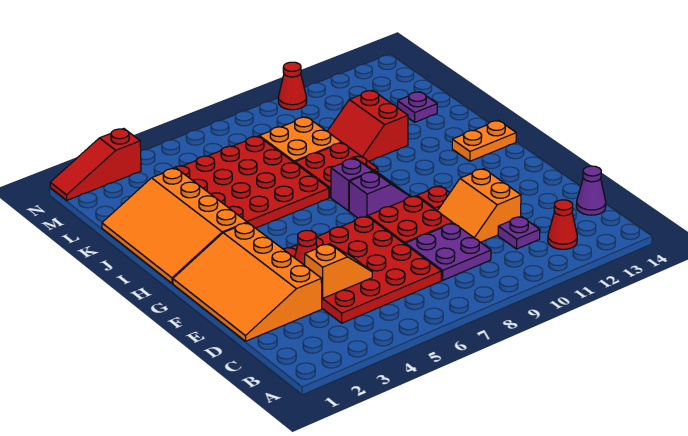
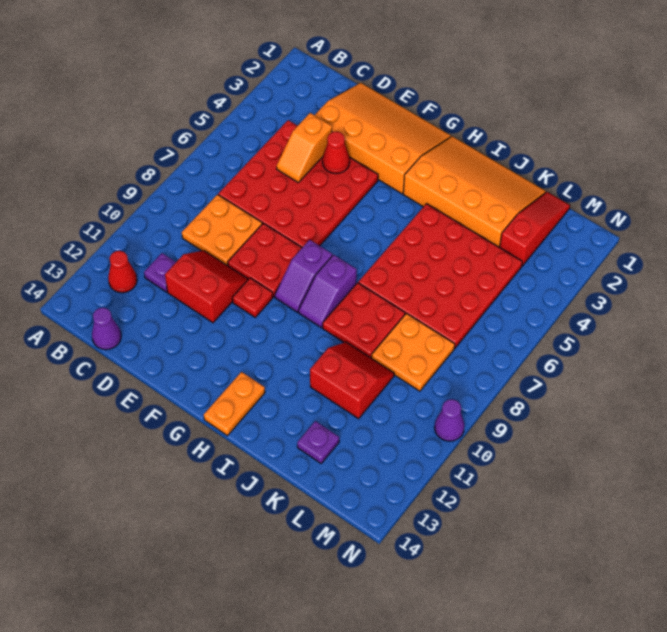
purple 2x2 plate [405,223,491,280] -> orange 2x2 plate [182,195,262,266]
orange 2x2 slope [438,169,521,242] -> red 2x2 slope [165,251,248,323]
red 1x3 slope [50,129,141,200] -> red 1x3 slope moved to [500,192,570,266]
red 1x1 cone [278,62,307,110] -> purple 1x1 cone [434,399,465,441]

